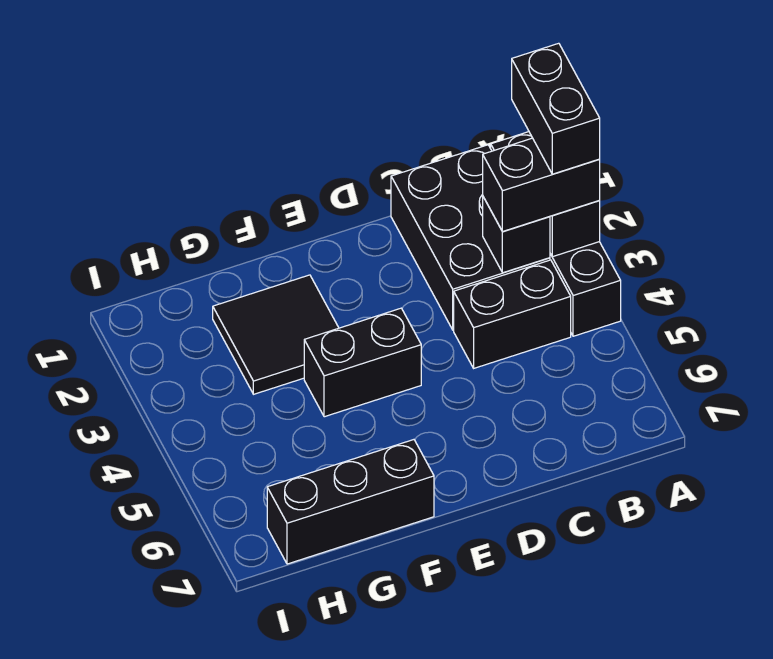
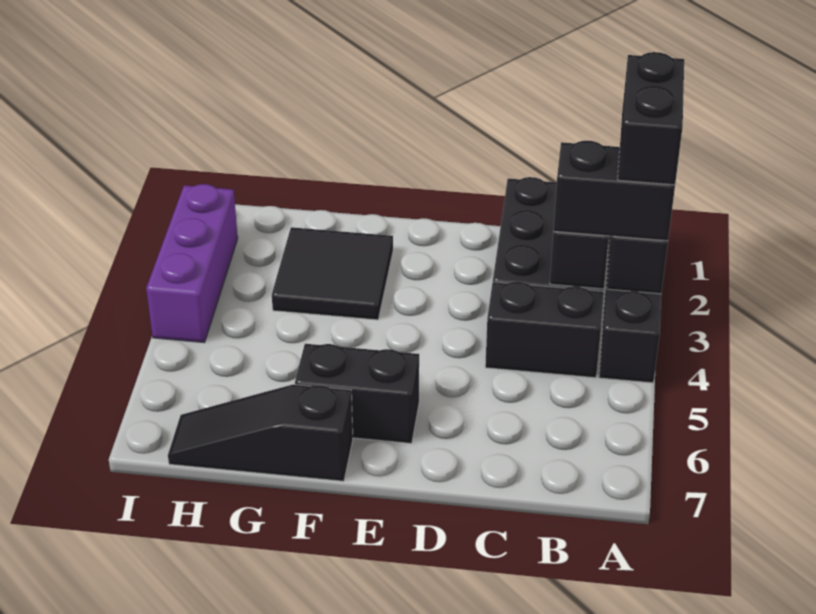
black 1x2 brick [304,308,421,417] -> black 1x2 brick moved to [295,344,419,444]
black 1x3 brick [267,440,434,564] -> black 1x3 slope [168,384,353,481]
none -> purple 1x3 brick [146,184,238,343]

